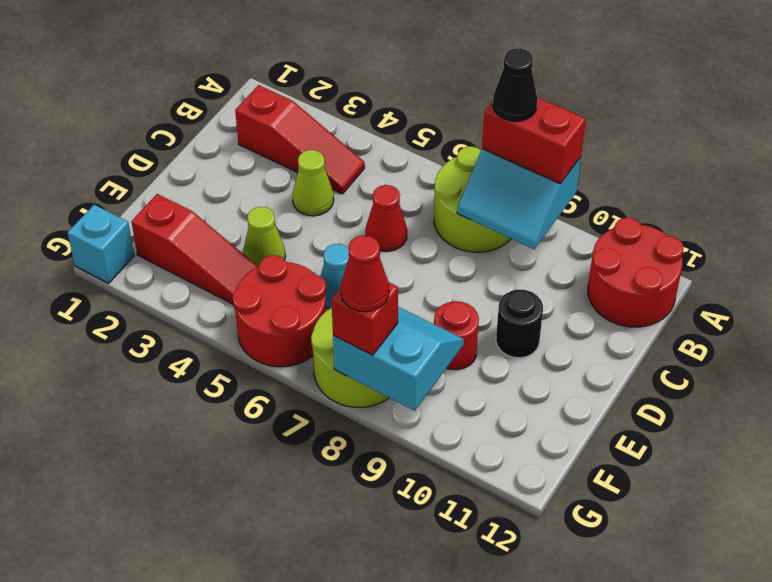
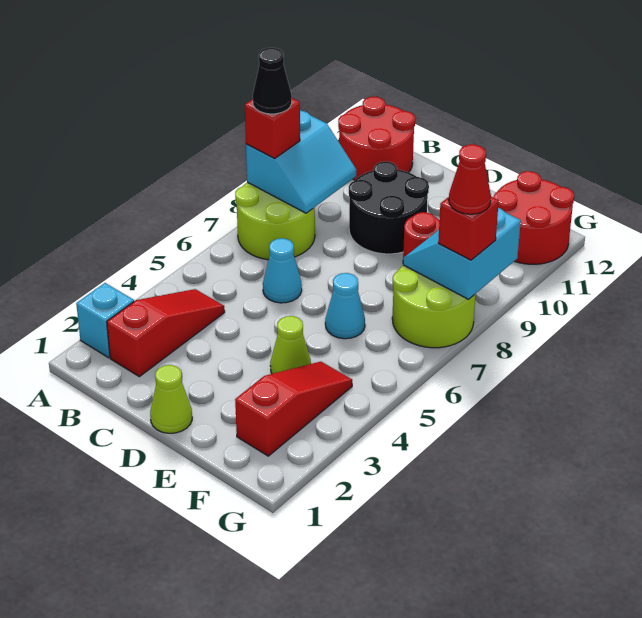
red 1x2 brick [482,97,586,184] -> red 1x1 brick [245,98,300,159]
lime 1x1 cone [292,150,334,216] -> lime 1x1 cone moved to [150,365,192,433]
red 1x1 cone [365,185,407,252] -> cyan 1x1 cone [263,238,302,303]
black 1x1 round brick [496,289,543,358] -> black 2x2 round brick [349,161,429,254]
red 2x2 round brick [233,255,326,367] -> red 2x2 round brick moved to [494,171,574,264]
cyan 1x1 brick [68,205,134,283] -> cyan 1x1 brick moved to [76,283,134,358]

